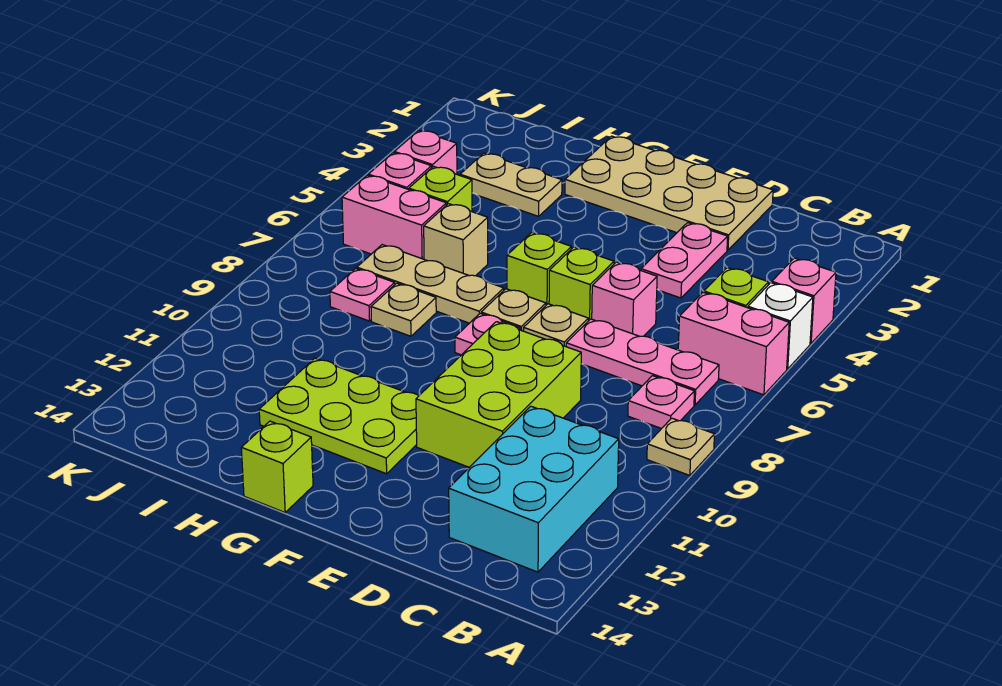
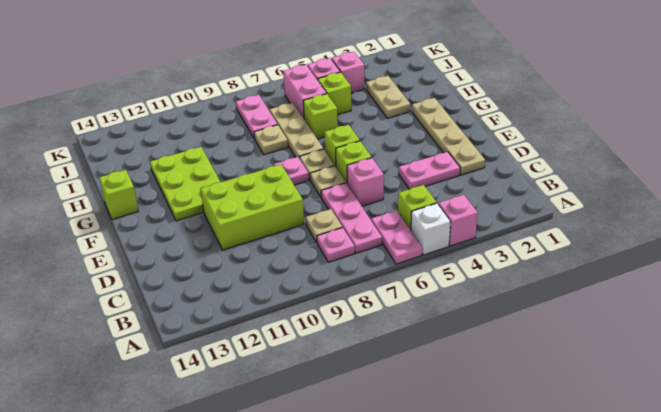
pink 1x2 brick [678,292,789,395] -> pink 1x2 plate [371,210,422,264]
tan 1x1 plate [647,418,714,475] -> tan 1x1 plate moved to [305,209,342,243]
cyan 2x3 brick [449,406,619,572] -> none
tan 2x4 plate [565,136,773,250] -> tan 1x4 plate [412,98,485,175]
tan 1x1 brick [424,204,488,276] -> lime 1x1 brick [303,94,338,139]
pink 1x1 plate [330,268,395,321] -> pink 1x2 plate [236,95,278,138]

